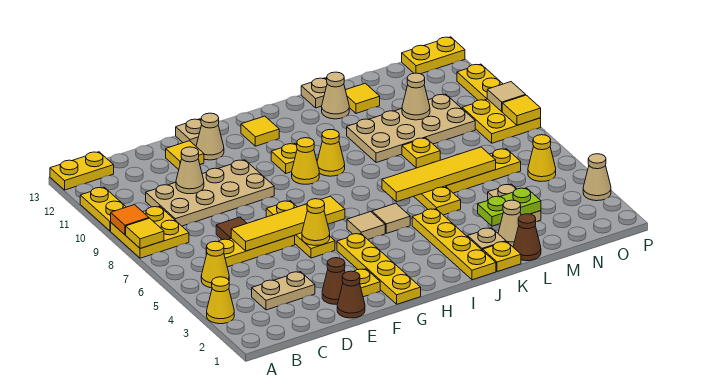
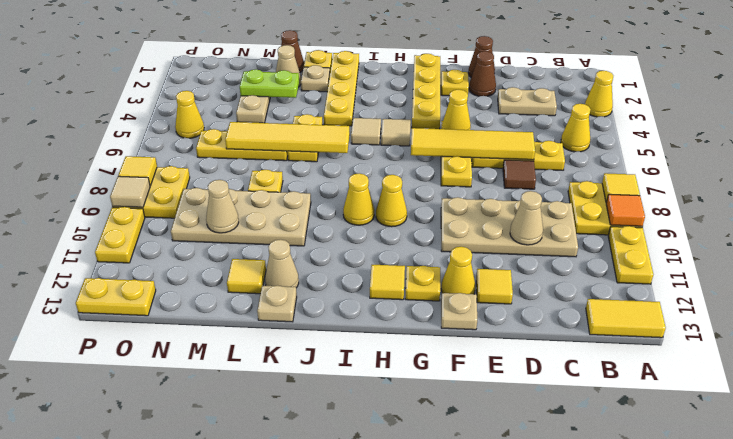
yellow 1x2 plate [50,152,114,190] -> yellow 1x2 tile [586,299,666,338]
tan 1x1 cone [196,113,224,160] -> yellow 1x1 cone [441,247,475,294]
yellow 1x1 plate [271,144,297,173] -> yellow 1x1 plate moved to [405,266,440,301]
tan 1x1 cone [583,154,611,201] -> none

